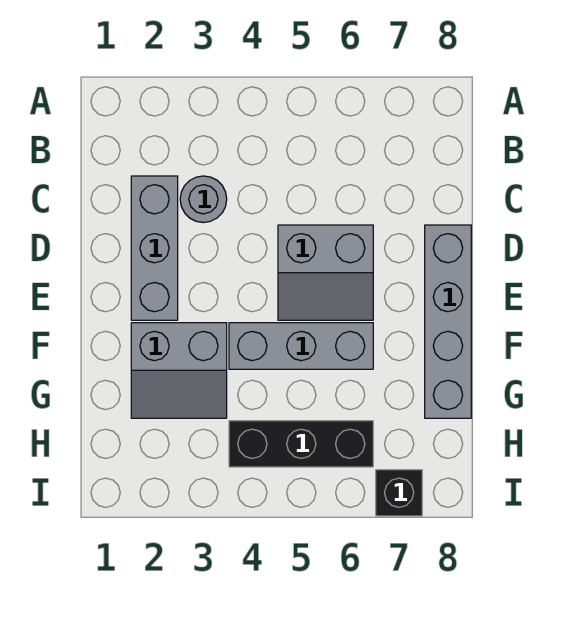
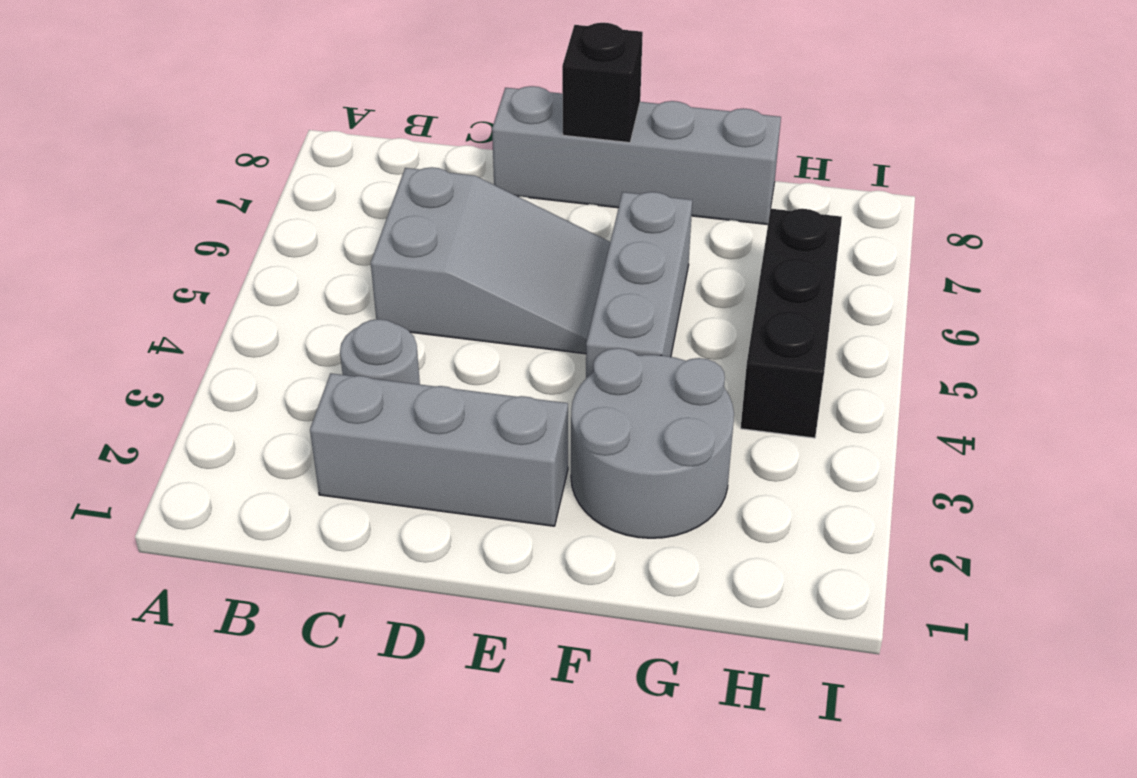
grey 2x2 slope [278,225,373,320] -> grey 2x3 slope [371,167,610,354]
grey 2x2 slope [131,323,227,418] -> grey 2x2 round brick [571,348,734,538]
black 1x1 brick [376,470,422,516] -> black 1x1 brick moved to [562,23,643,143]

